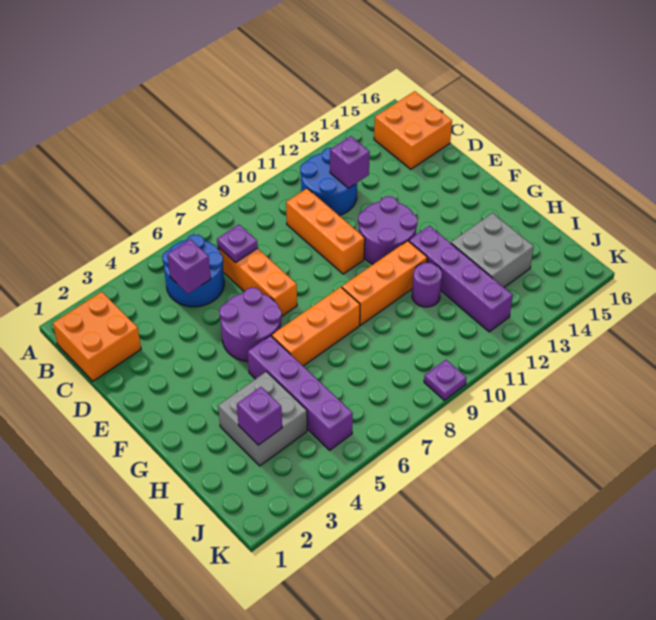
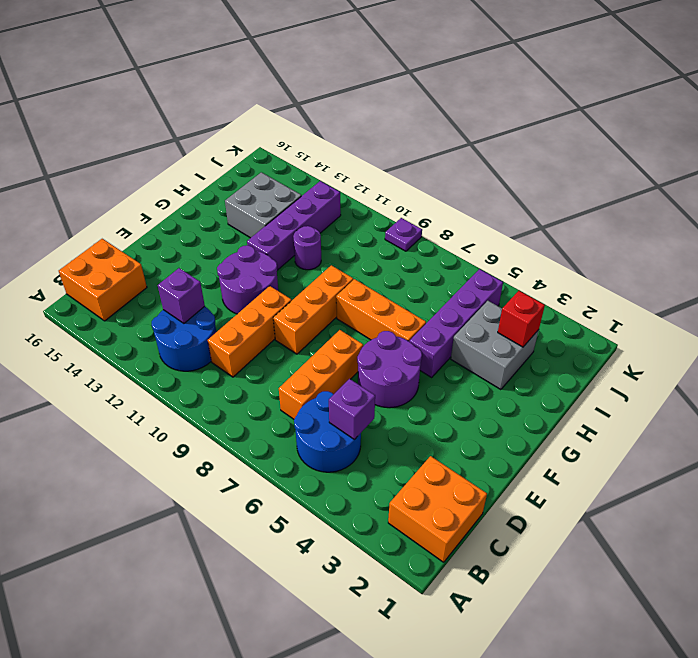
purple 1x1 plate [217,225,258,263] -> none
orange 1x3 brick [342,241,427,325] -> orange 1x3 brick turned to [273,265,353,354]
purple 1x1 brick [237,387,282,445] -> red 1x1 brick [498,291,545,347]

